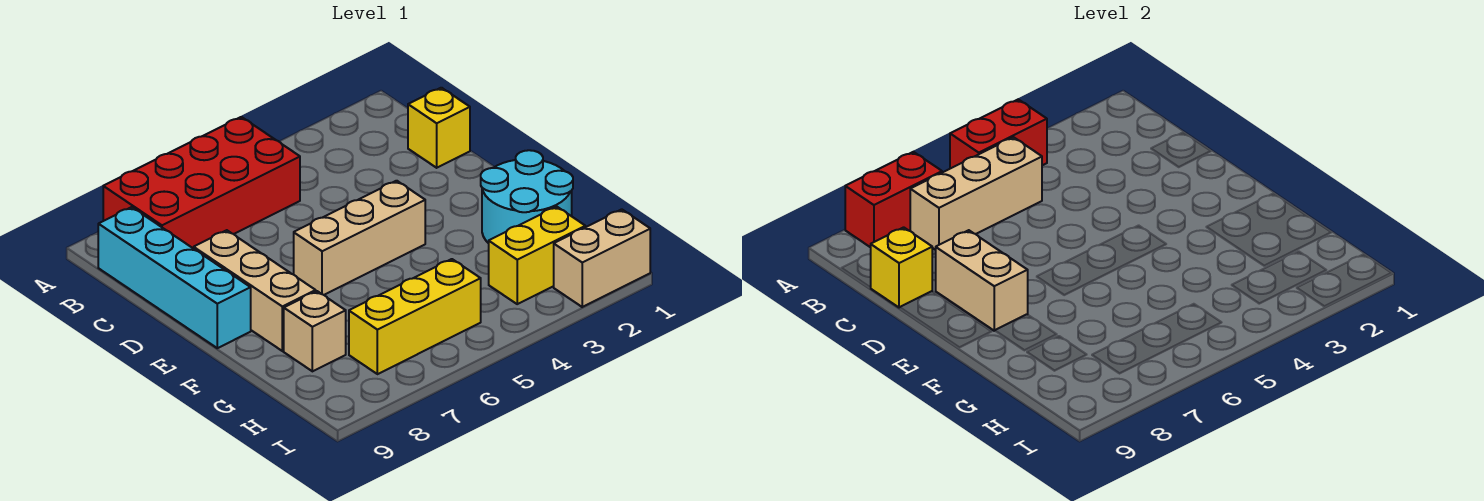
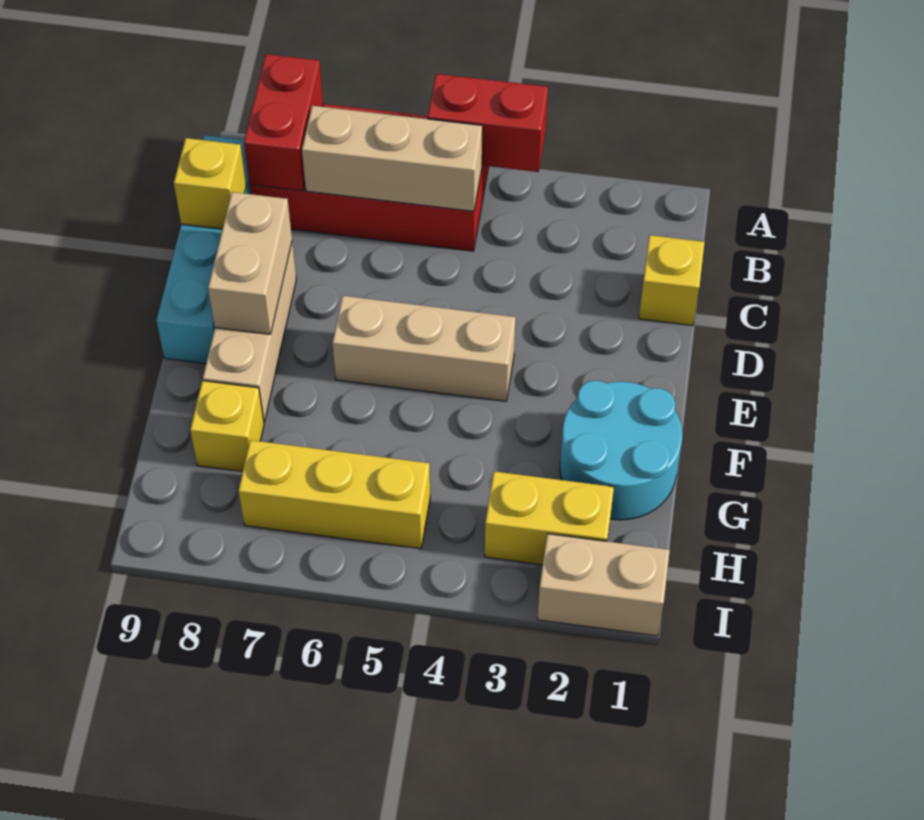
red 1x2 brick [845,152,942,247] -> red 1x2 brick turned to [244,54,323,191]
tan 1x1 brick [284,291,346,371] -> yellow 1x1 brick [190,381,264,472]

